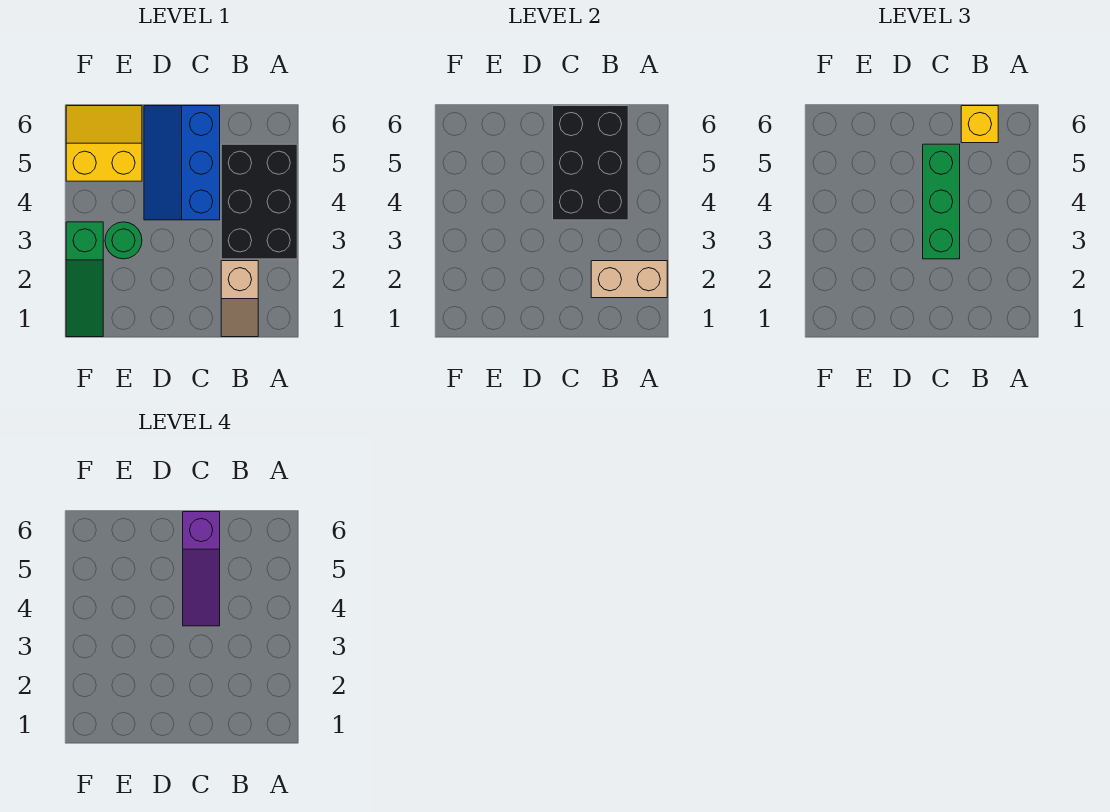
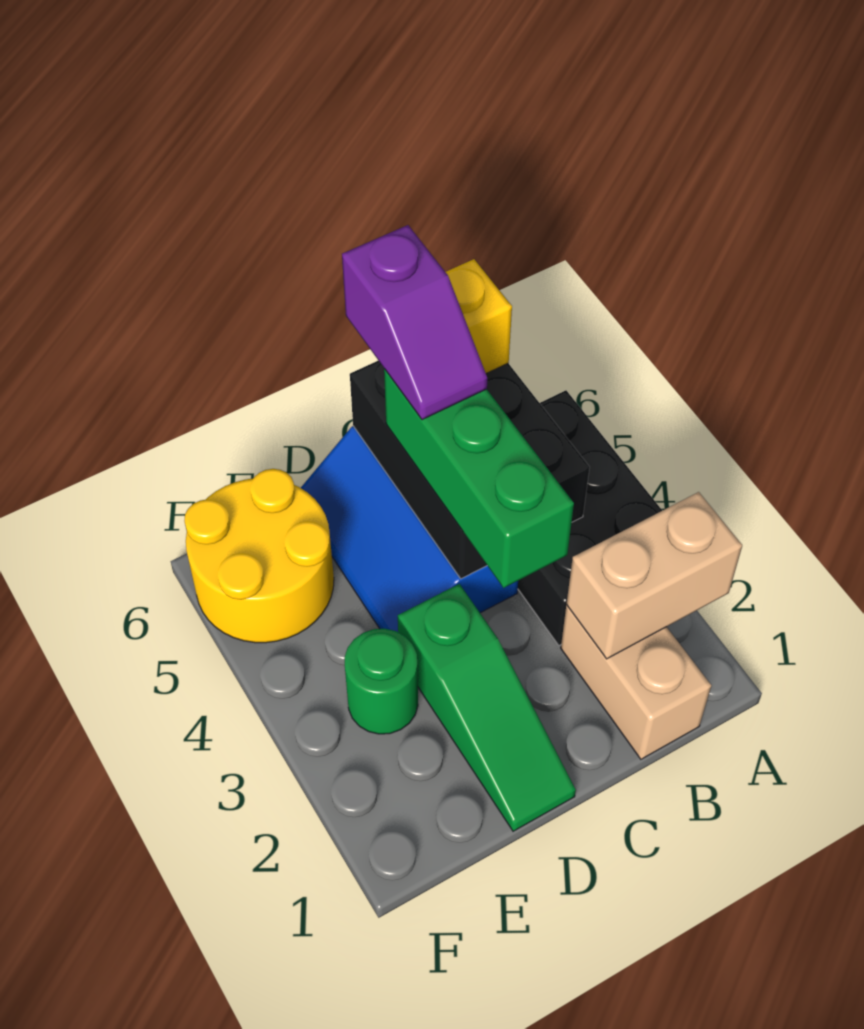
tan 1x2 slope [221,261,258,337] -> tan 1x2 brick [561,605,711,759]
purple 1x3 slope [183,512,220,626] -> purple 1x2 slope [342,225,488,420]
yellow 2x2 slope [66,106,142,181] -> yellow 2x2 round brick [184,469,334,643]
green 1x3 slope [66,222,103,337] -> green 1x3 slope moved to [398,584,576,831]

